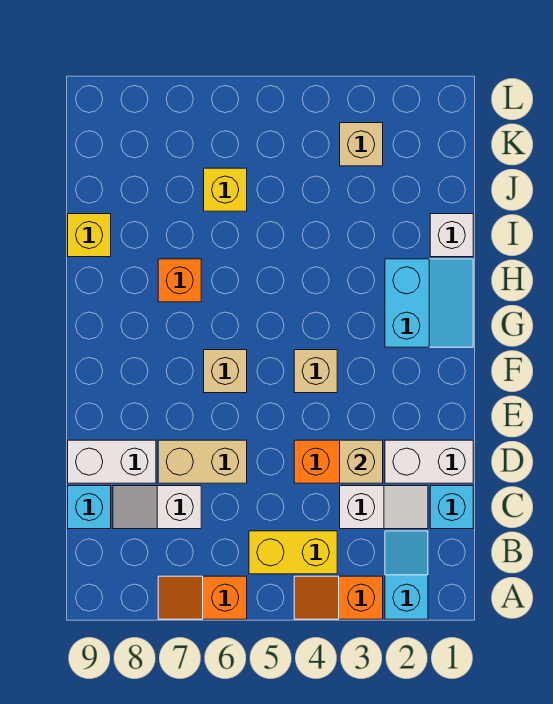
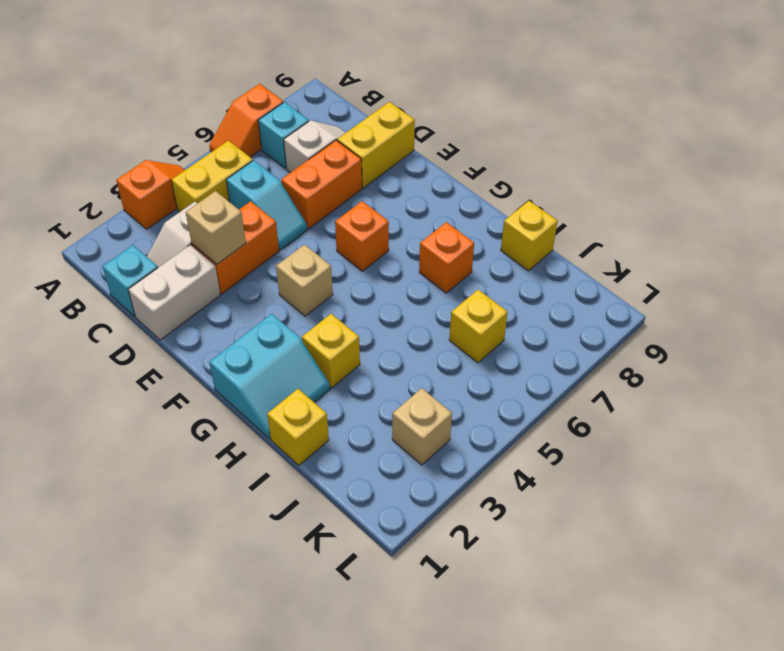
cyan 1x2 slope [385,531,428,619] -> cyan 1x2 slope moved to [226,160,307,250]
orange 1x2 slope [158,576,247,619] -> orange 1x2 slope turned to [209,84,283,157]
cyan 1x1 brick [68,486,111,529] -> cyan 1x1 brick moved to [258,102,309,169]
tan 1x2 brick [158,440,247,483] -> orange 1x2 brick [281,140,362,229]
white 1x2 brick [68,440,156,483] -> yellow 1x2 brick [337,102,415,188]
tan 1x1 brick [204,350,247,393] -> orange 1x1 brick [335,201,389,271]
cyan 2x2 slope [385,259,473,347] -> cyan 2x2 slope turned to [209,314,330,439]
none -> yellow 1x1 brick [302,314,360,388]
white 1x1 brick [430,214,473,257] -> yellow 1x1 brick [267,389,329,465]

